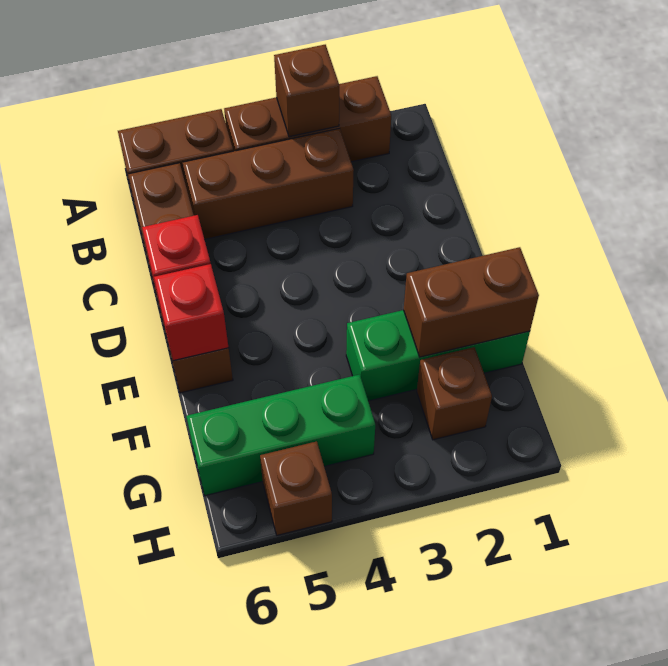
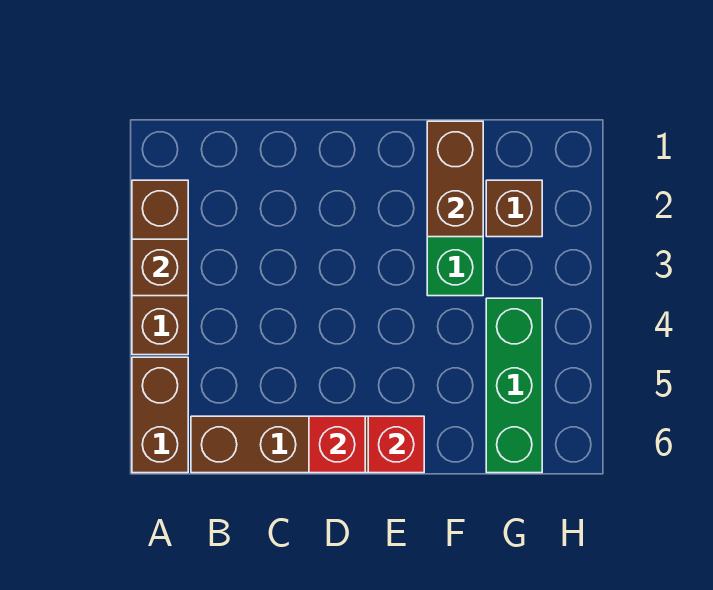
brown 1x3 brick [183,129,354,239] -> none
brown 1x1 brick [260,441,332,535] -> none

